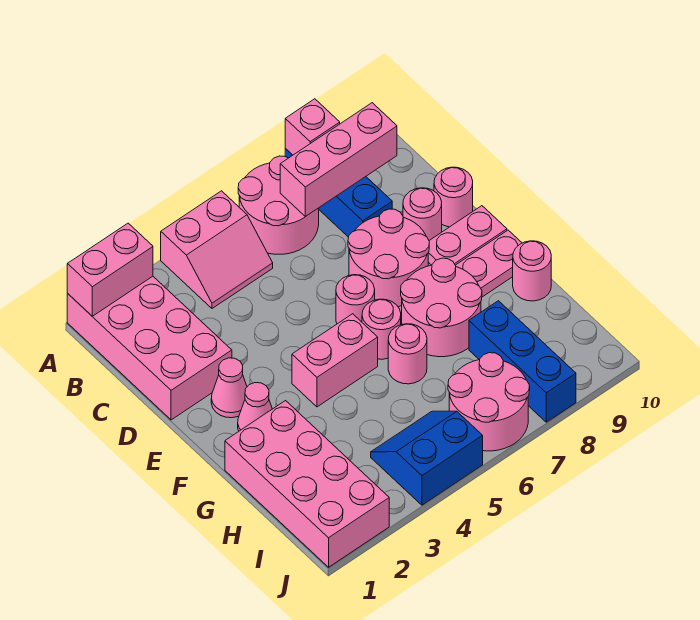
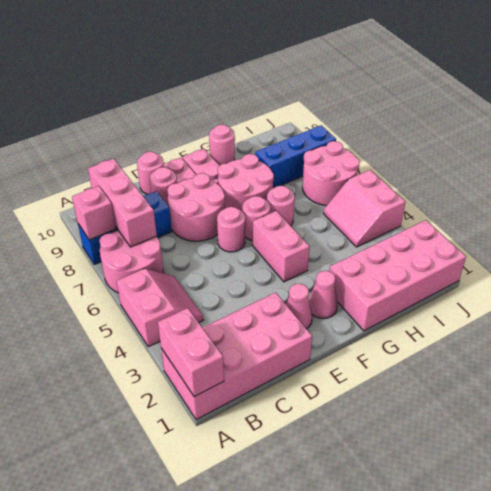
blue 2x2 slope [371,411,483,505] -> pink 2x2 slope [323,170,406,247]

